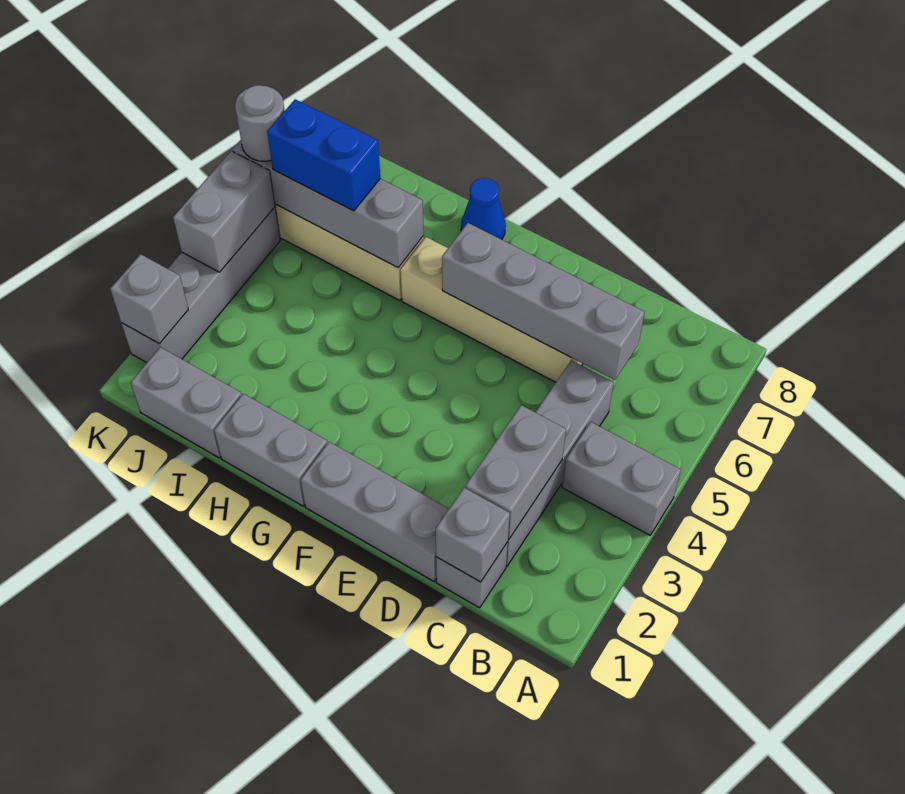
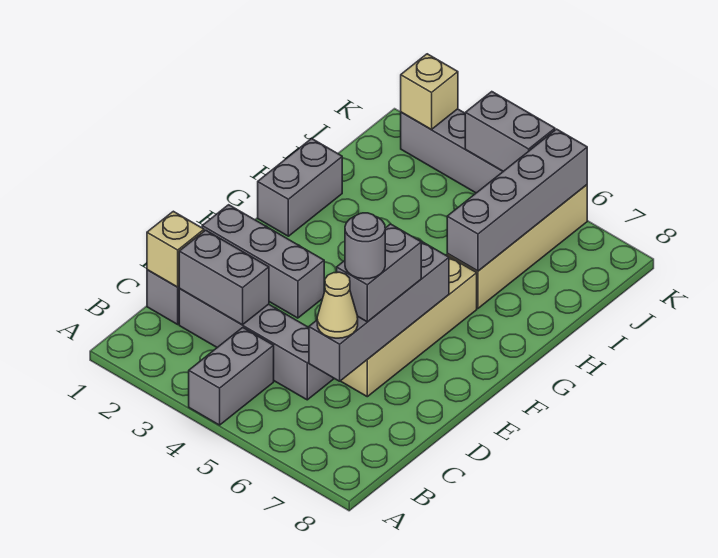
grey 1x1 brick [436,488,510,582] -> tan 1x1 brick [147,211,204,287]
none -> tan 1x1 cone [317,272,358,338]
grey 1x3 brick [301,442,449,582] -> grey 1x3 brick turned to [202,205,324,318]
blue 1x1 cone [461,178,506,240] -> none
grey 1x2 brick [131,347,242,458] -> grey 1x2 brick moved to [337,224,421,322]
blue 1x2 brick [267,99,380,211] -> none
grey 1x1 brick [110,254,188,344] -> tan 1x1 brick [401,54,458,129]
grey 1x1 round brick [235,85,285,161] -> grey 1x1 round brick moved to [345,213,385,279]

